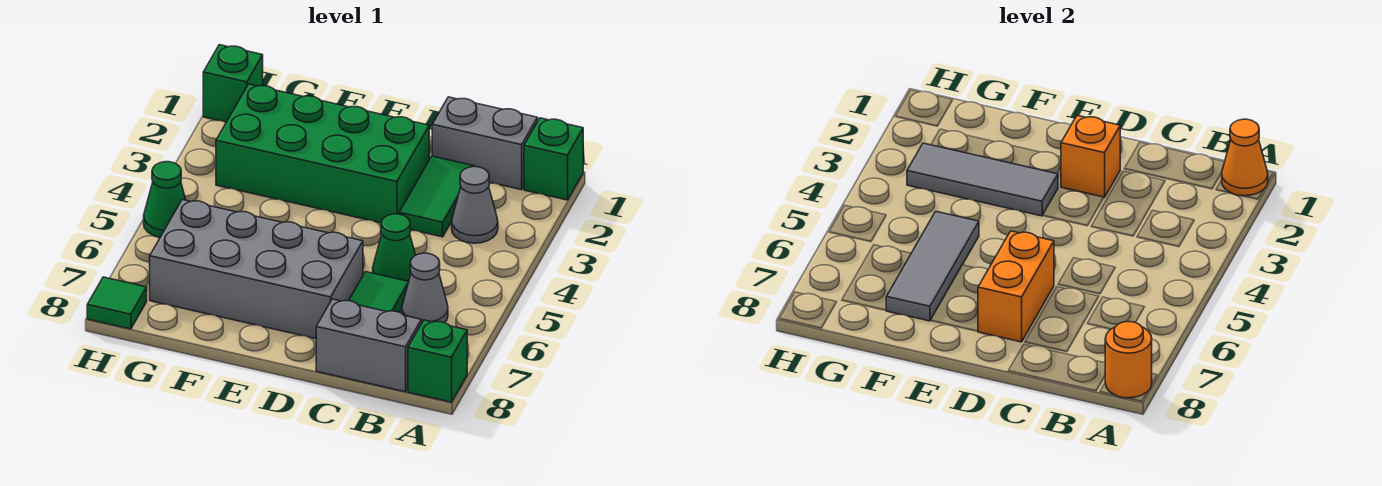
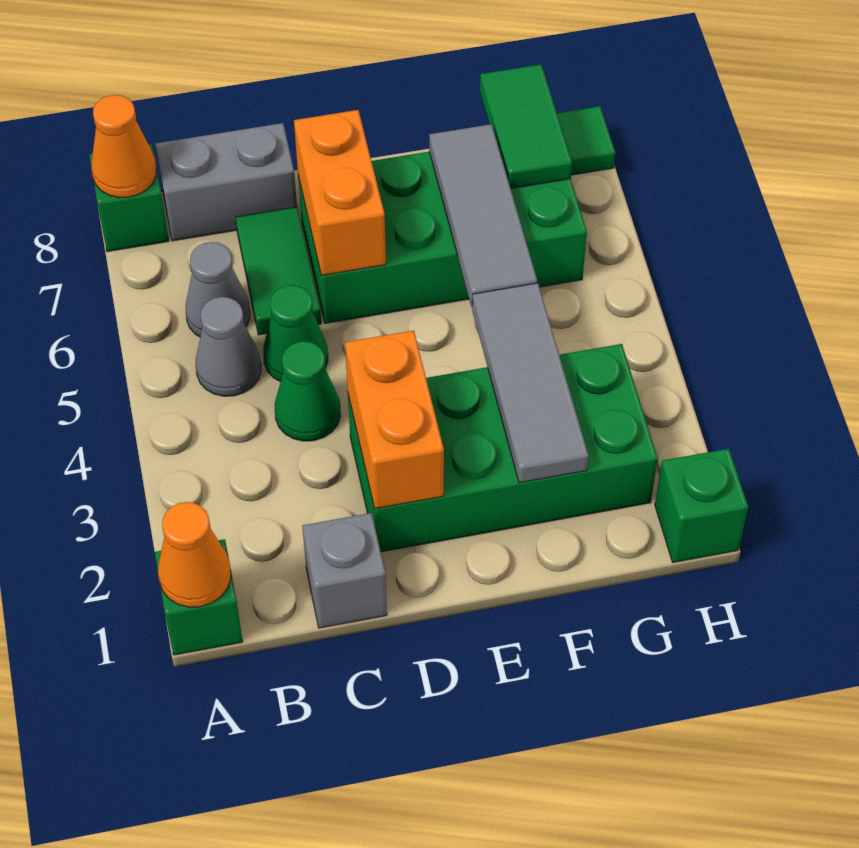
orange 1x1 round brick [1105,322,1152,398] -> orange 1x1 cone [91,95,157,198]
grey 1x2 brick [432,97,538,190] -> grey 1x1 brick [302,513,387,628]
grey 1x1 cone [452,167,498,243] -> grey 1x1 cone moved to [196,297,261,396]
green 1x2 tile [399,156,475,237] -> green 1x2 tile moved to [480,64,572,188]
orange 1x1 brick [1061,115,1120,198] -> orange 1x2 brick [345,330,444,509]
grey 2x4 brick [150,200,363,339] -> green 2x4 brick [298,152,587,324]
grey 1x3 tile [907,143,1058,216] -> grey 1x3 tile turned to [472,283,589,483]
green 1x1 cone [144,162,186,238] -> green 1x1 cone moved to [275,341,341,441]

